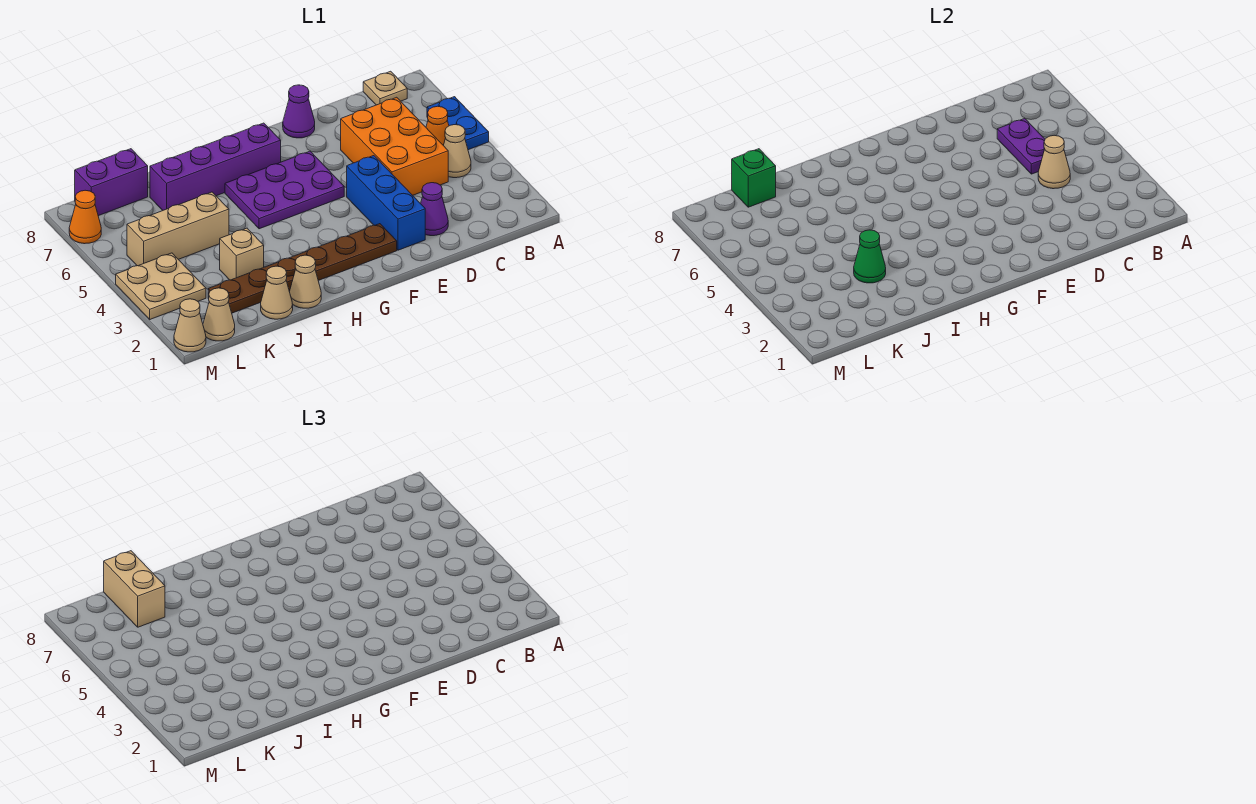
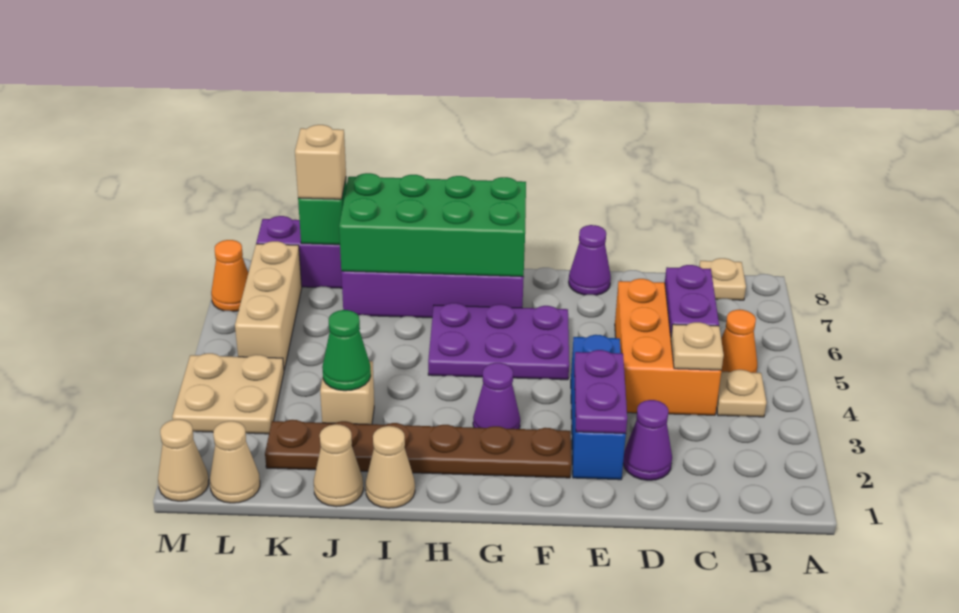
blue 1x2 plate [427,97,489,150] -> none
tan 1x1 cone [443,125,471,178] -> tan 1x1 plate [717,370,766,417]
tan 1x1 cone [1038,135,1070,189] -> tan 1x1 plate [671,322,724,370]
none -> purple 1x2 plate [574,350,627,434]
none -> purple 1x1 cone [473,363,520,429]
none -> green 2x4 brick [339,173,526,277]
tan 1x3 brick [127,192,229,266] -> tan 1x3 brick turned to [235,241,302,370]
tan 1x2 brick [104,551,165,627] -> tan 1x1 brick [295,125,346,199]

